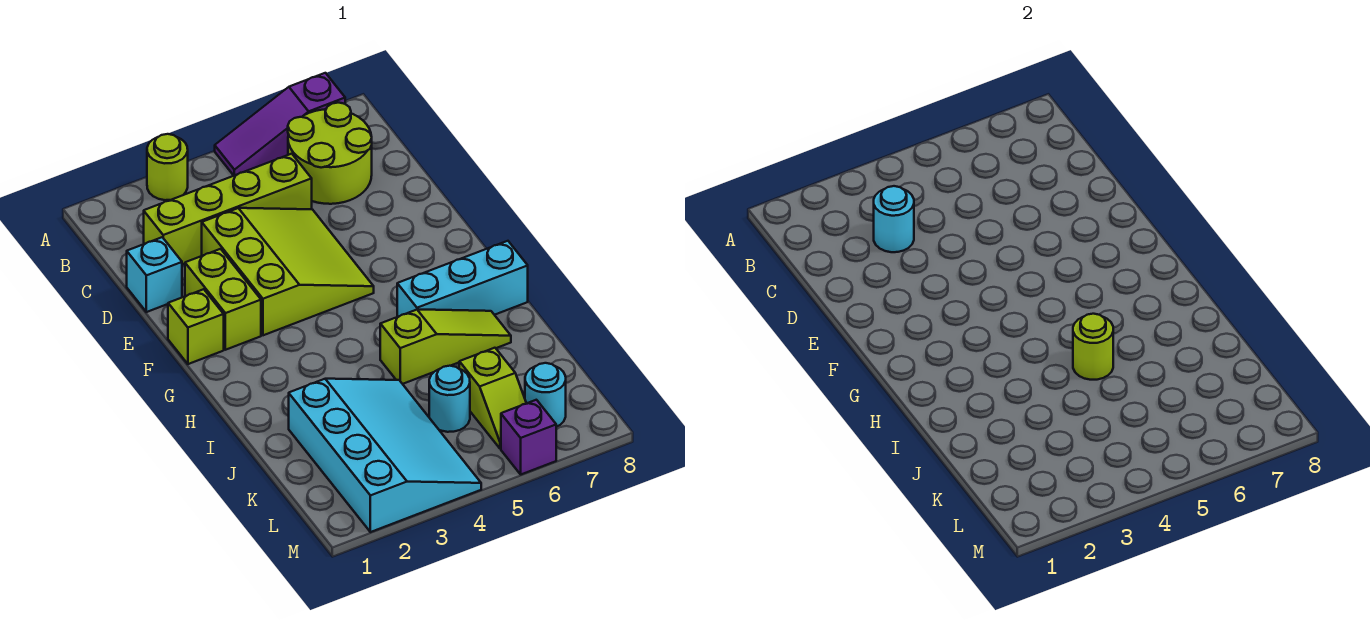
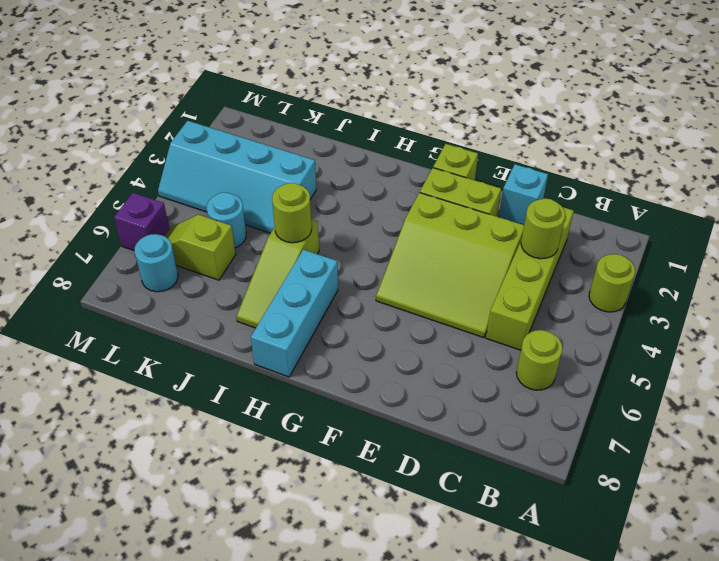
purple 1x3 slope [215,73,345,175] -> none
lime 2x2 round brick [288,103,372,204] -> lime 1x1 round brick [516,330,562,390]
cyan 1x1 round brick [874,186,914,252] -> lime 1x1 round brick [521,198,565,259]
cyan 3x4 slope [289,379,481,532] -> cyan 2x4 slope [158,121,316,233]

